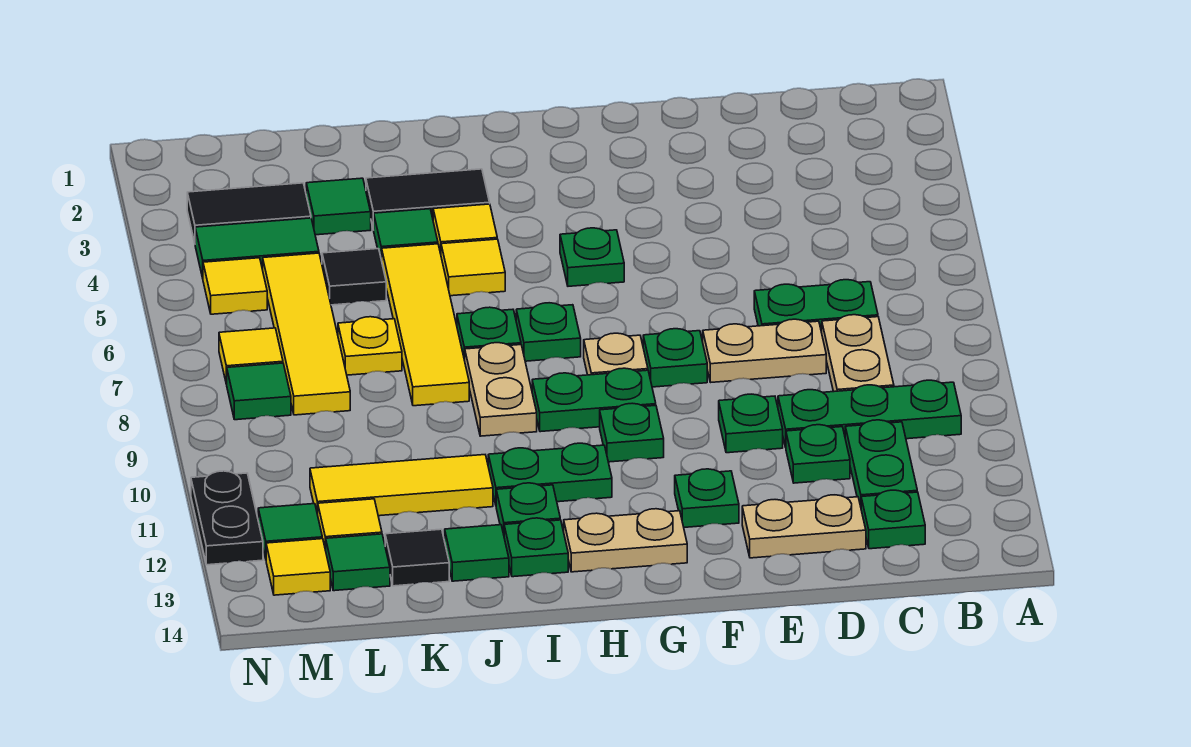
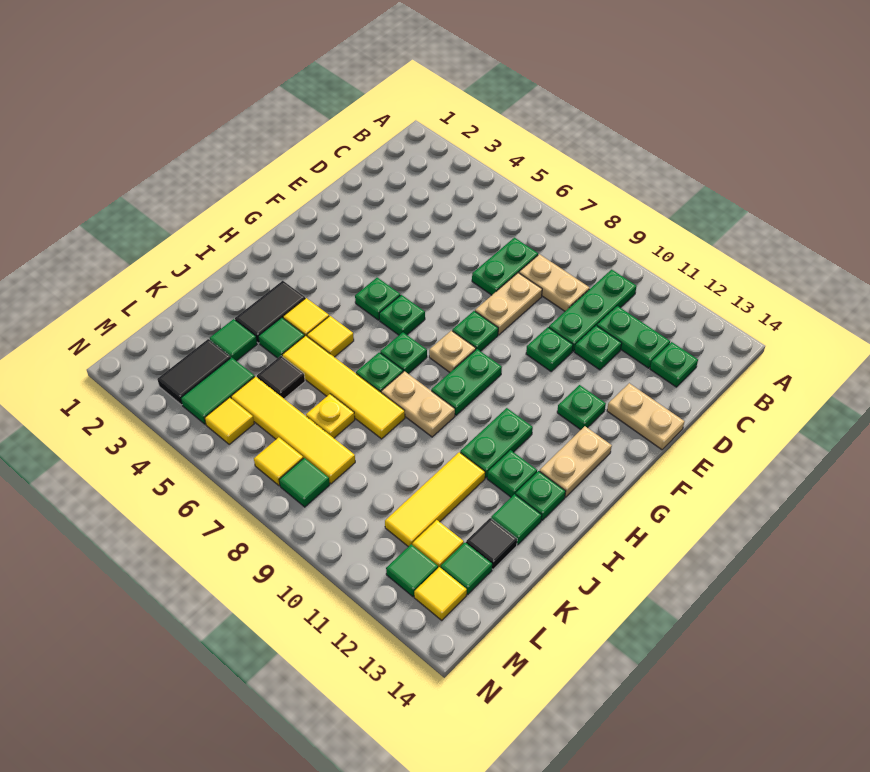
tan 1x2 plate [742,495,866,558] -> tan 1x2 plate turned to [607,383,685,450]
green 1x1 plate [600,403,664,462] -> green 1x1 plate moved to [379,295,425,335]
black 1x2 plate [191,471,263,565] -> none

